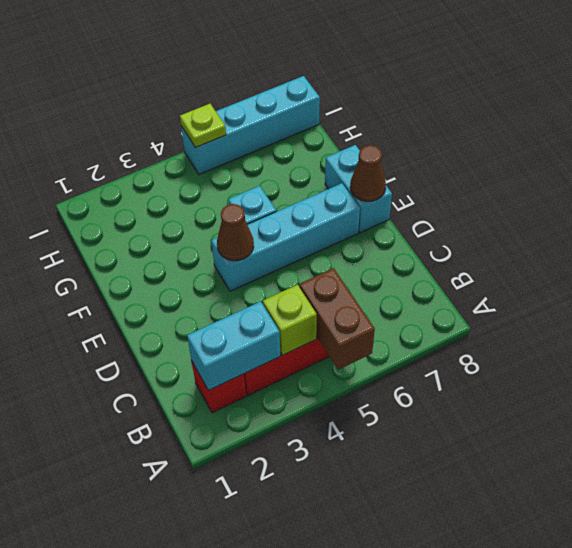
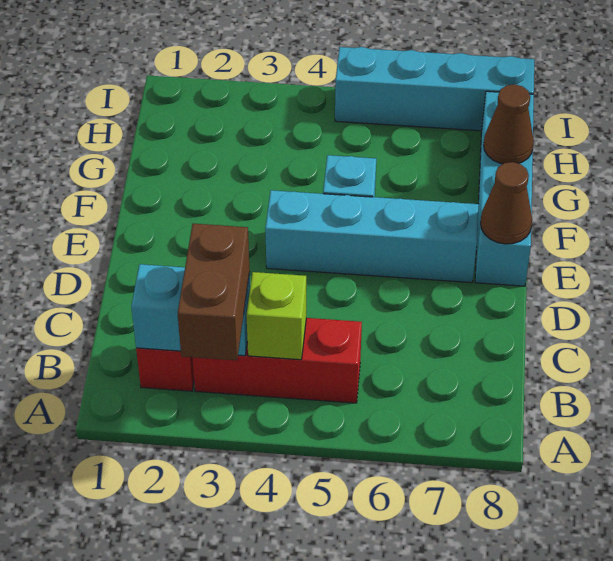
brown 1x2 brick [299,268,375,370] -> brown 1x2 brick moved to [178,224,250,360]
brown 1x1 cone [217,204,254,261] -> brown 1x1 cone moved to [484,84,534,164]
cyan 1x2 brick [325,145,392,233] -> cyan 1x4 brick [475,91,534,286]
lime 1x1 plate [180,104,226,148] -> none

